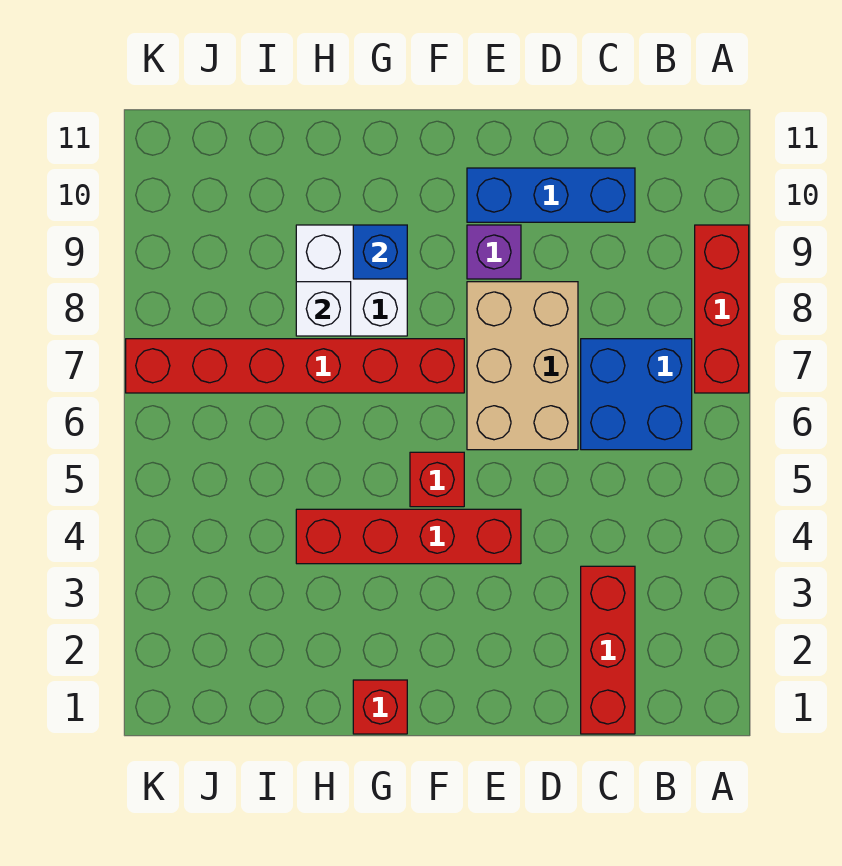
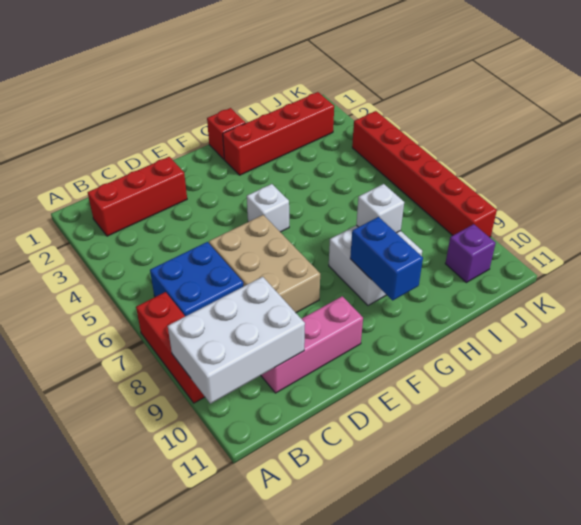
none -> white 2x3 brick [168,277,305,404]
red 1x3 brick [581,566,635,734] -> red 1x3 brick turned to [88,157,187,236]
blue 1x3 brick [467,168,635,222] -> pink 1x3 brick [261,296,363,393]
red 1x4 brick [296,509,521,564] -> red 1x4 brick moved to [223,92,334,175]
purple 1x1 brick [467,225,521,279] -> purple 1x1 brick moved to [445,224,496,283]
red 1x1 brick [410,452,464,507] -> white 1x1 brick [247,184,289,232]
red 1x6 brick [126,339,464,393] -> red 1x6 brick turned to [352,111,497,237]
blue 1x1 brick [353,225,407,279] -> blue 1x2 brick [350,217,423,300]

